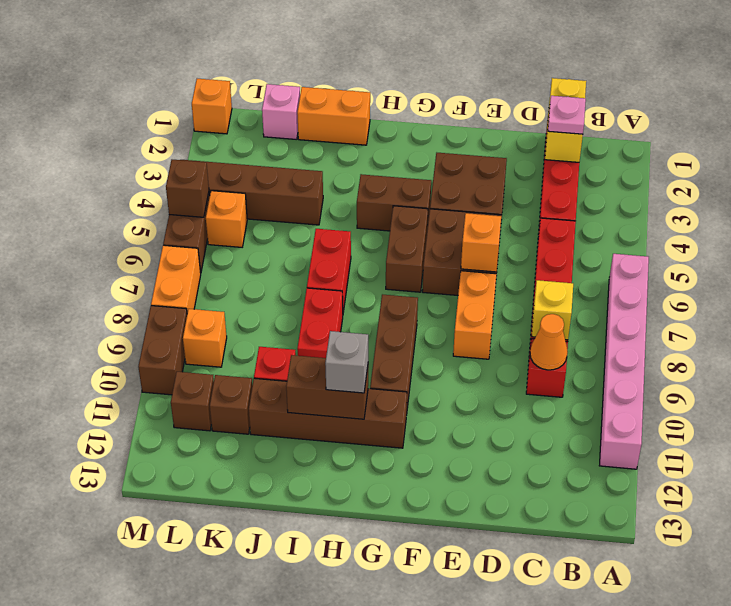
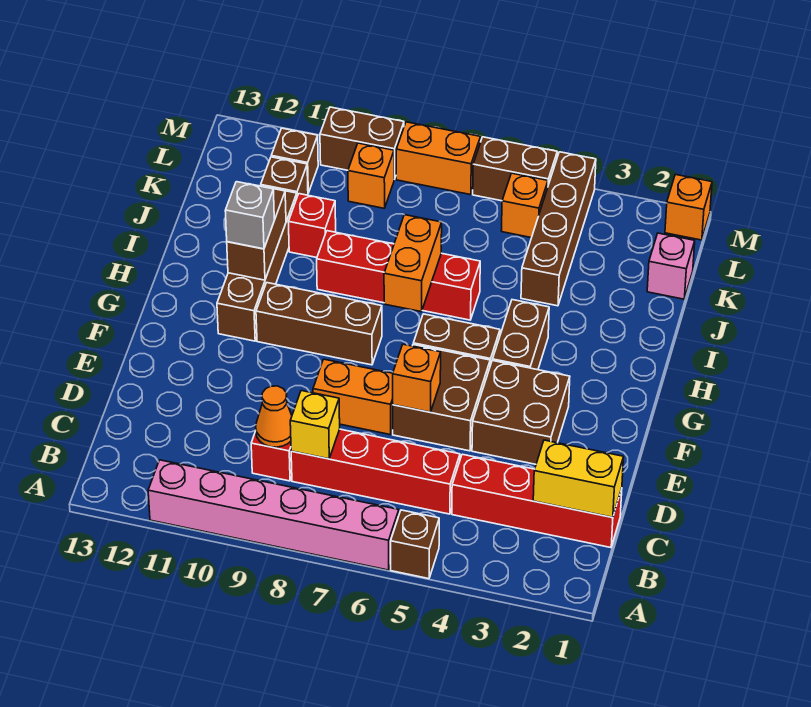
pink 1x1 plate [548,96,586,134] -> none
orange 1x2 brick [297,87,370,145] -> orange 1x2 brick moved to [384,215,442,312]
brown 1x1 brick [166,160,209,217] -> brown 1x1 brick moved to [391,510,439,579]

